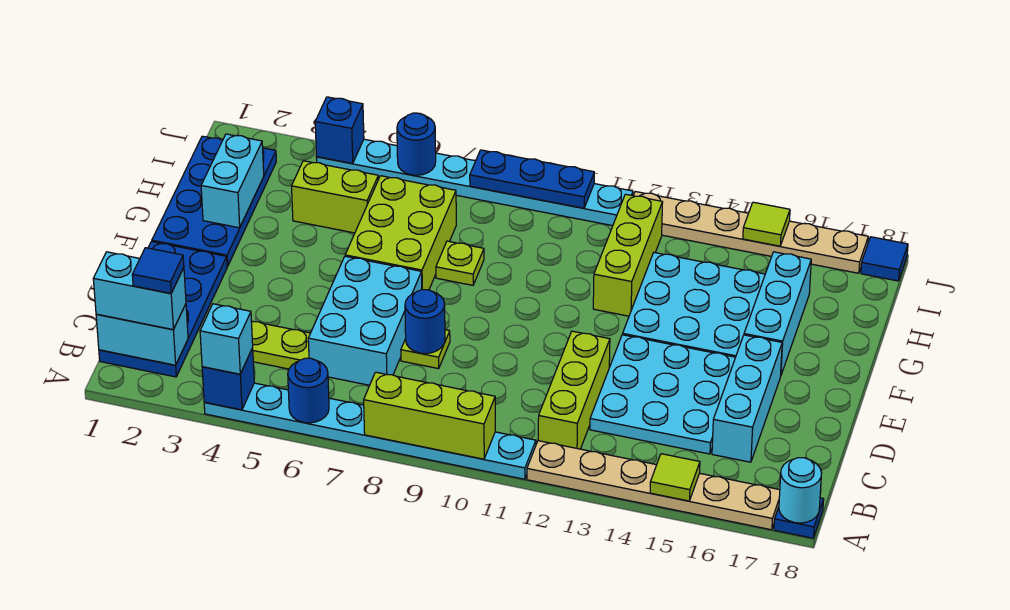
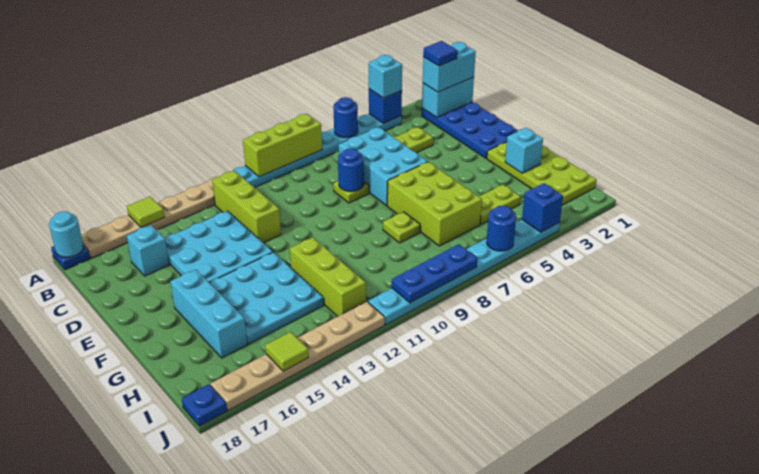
cyan 1x3 brick [712,335,782,462] -> cyan 1x1 brick [127,225,169,276]
blue 2x4 plate [152,136,276,266] -> lime 2x4 plate [487,142,597,205]
cyan 1x2 brick [201,134,264,228] -> cyan 1x1 brick [505,128,543,173]
lime 1x2 brick [292,161,379,233] -> lime 1x2 plate [479,185,521,224]
blue 1x1 tile [861,237,908,281] -> blue 1x1 plate [182,384,227,426]

